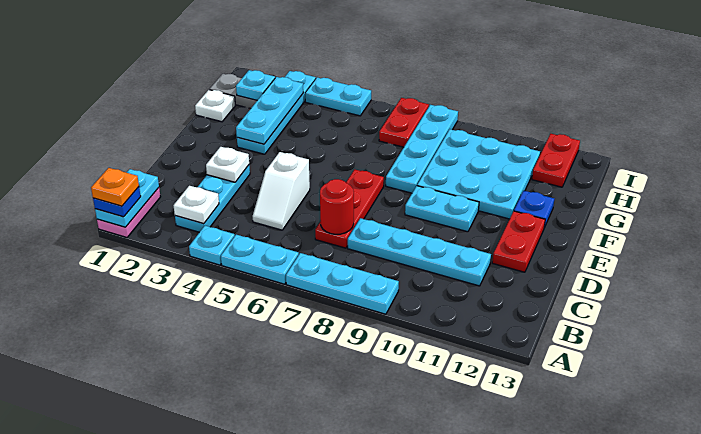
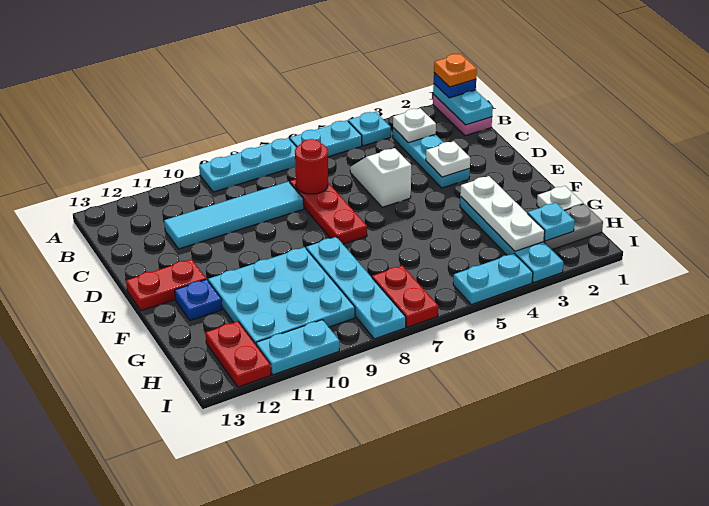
cyan 1x4 plate [348,218,491,286] -> cyan 1x4 tile [164,181,304,249]
red 1x2 plate [492,211,545,272] -> red 1x2 plate turned to [126,259,206,311]
cyan 1x2 plate [405,186,479,232] -> cyan 1x2 plate moved to [256,320,339,375]
cyan 1x3 plate [236,77,303,144] -> white 1x3 plate [460,176,545,251]

